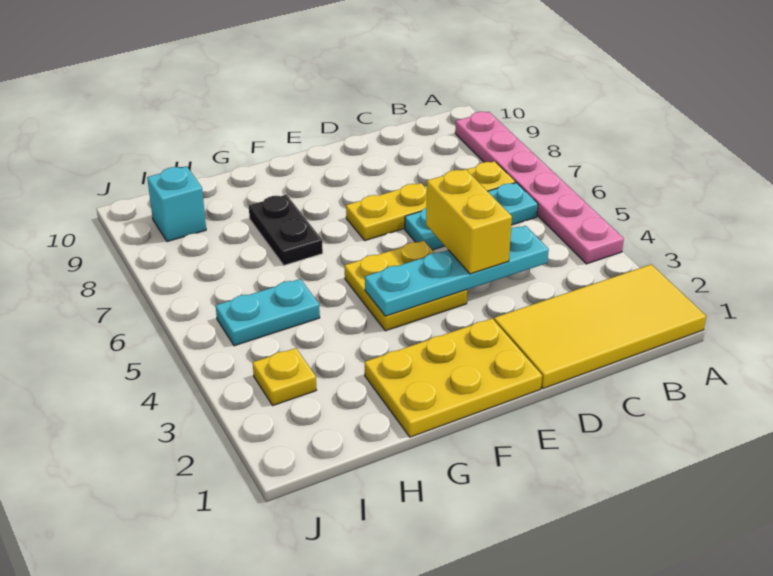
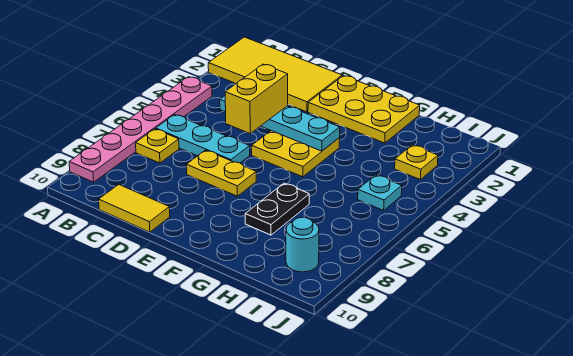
none -> yellow 1x2 tile [99,185,170,232]
cyan 1x2 plate [216,279,320,346] -> cyan 1x1 plate [358,175,402,210]
cyan 1x1 brick [147,166,206,242] -> cyan 1x1 round brick [286,217,319,272]

